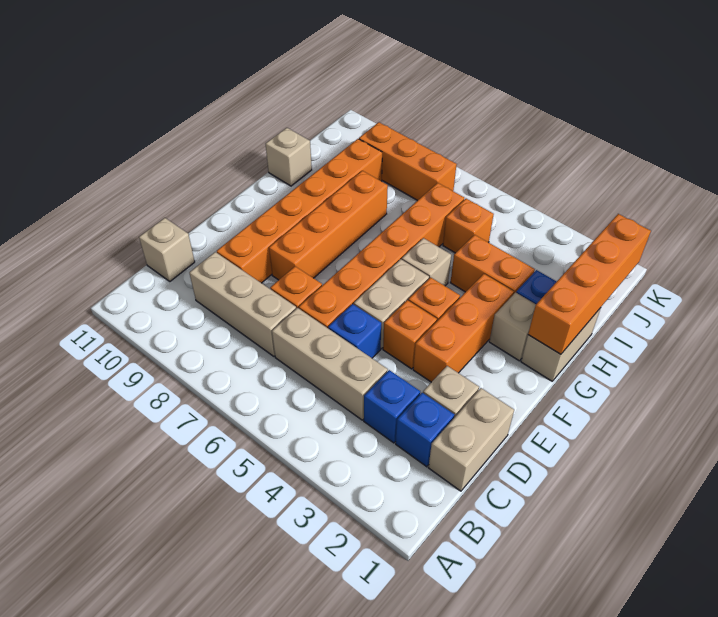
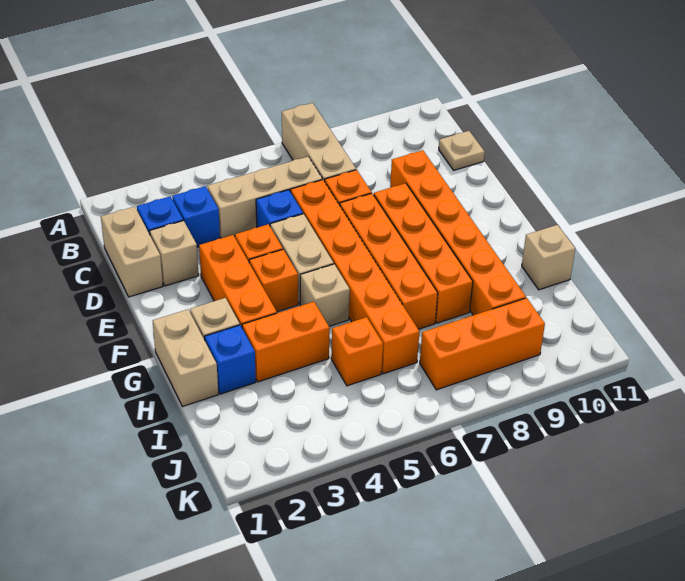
tan 1x3 brick [189,252,296,356] -> tan 1x3 brick turned to [282,103,356,182]
tan 1x1 brick [139,218,195,282] -> tan 1x1 plate [439,131,485,170]
orange 1x4 brick [528,214,651,354] -> orange 1x4 brick moved to [340,193,438,329]

